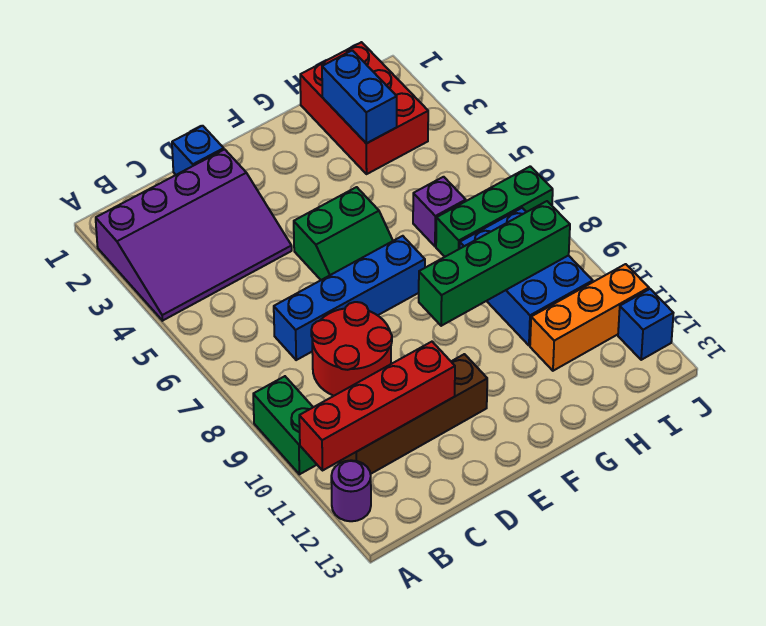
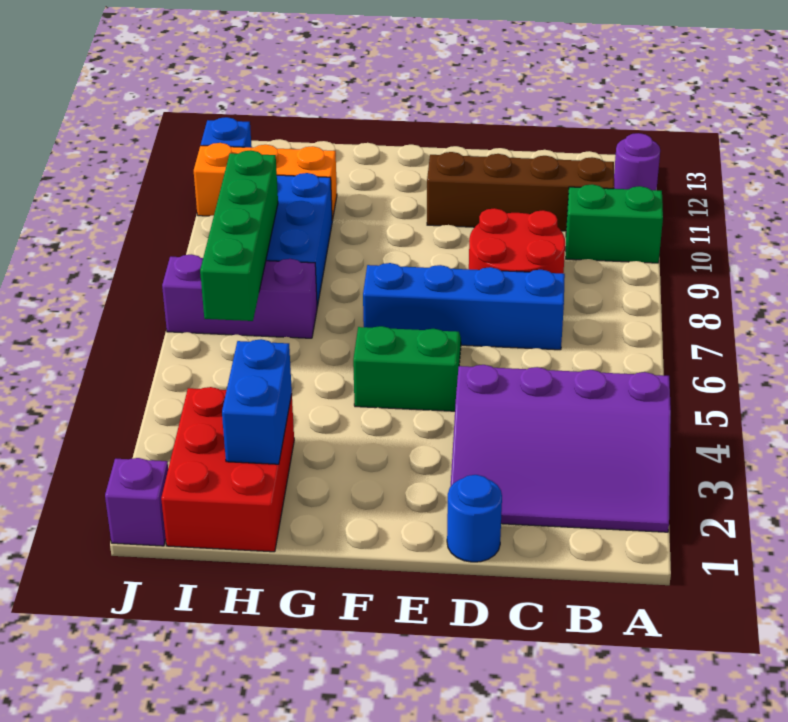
purple 3x4 slope [96,149,292,321] -> purple 3x4 slope turned to [450,365,671,532]
green 1x2 brick [253,376,317,474] -> green 1x2 brick turned to [566,184,663,263]
red 1x4 brick [299,342,455,470] -> none
blue 1x1 brick [172,126,224,175] -> blue 1x1 round brick [447,475,502,562]
green 1x4 brick [419,201,570,326] -> green 1x4 brick turned to [200,150,278,321]
purple 1x1 brick [413,177,466,246] -> purple 1x1 brick moved to [105,458,168,546]
green 1x3 brick [436,166,553,257] -> purple 1x3 brick [162,254,317,338]

